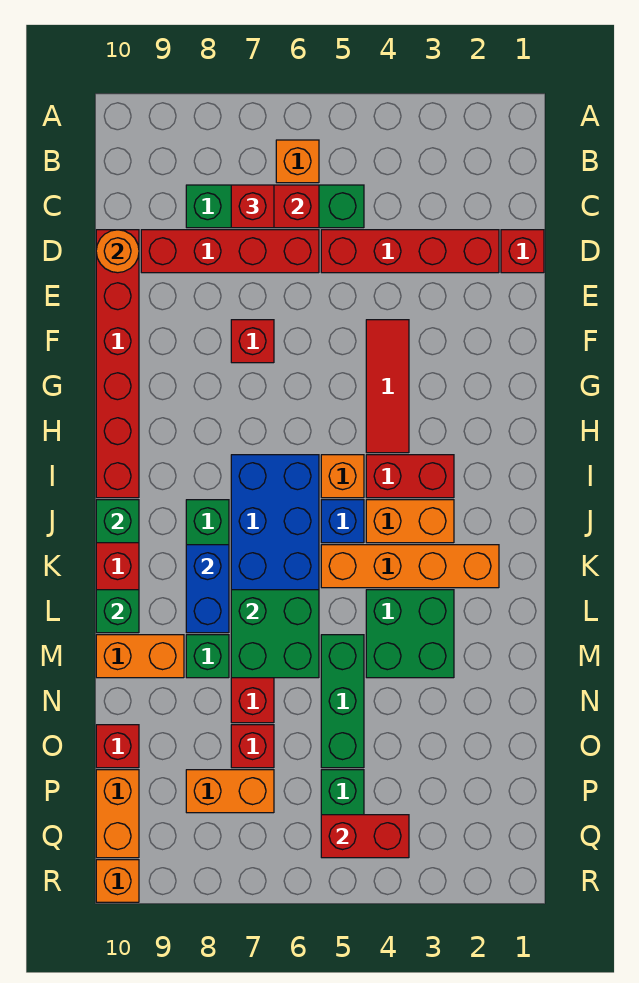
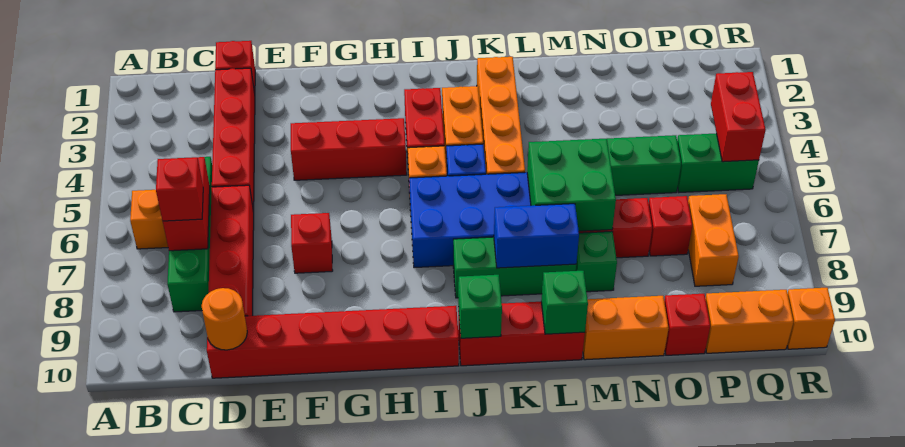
red 1x3 tile [366,320,409,453] -> red 1x3 brick [291,118,407,180]
green 2x2 brick [366,590,454,678] -> none
orange 1x2 brick [96,635,184,678] -> orange 1x2 brick turned to [583,296,669,360]

